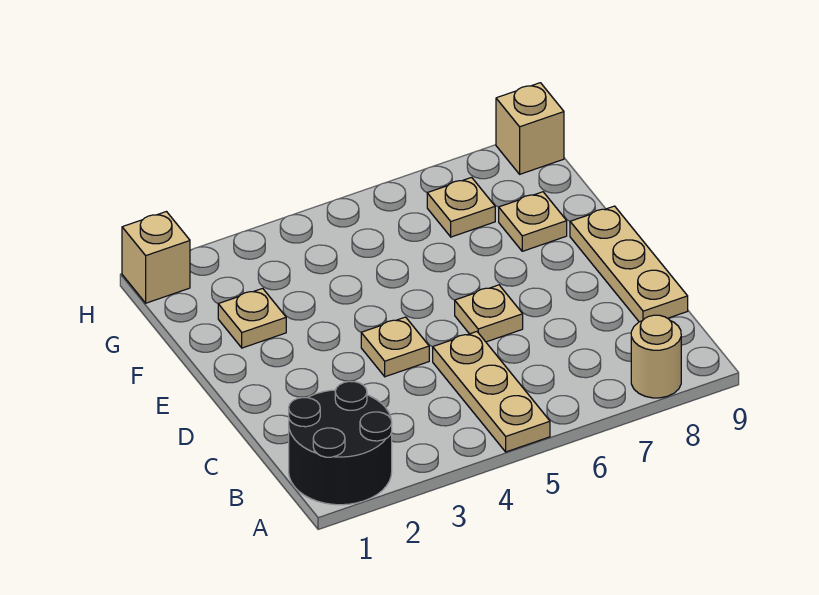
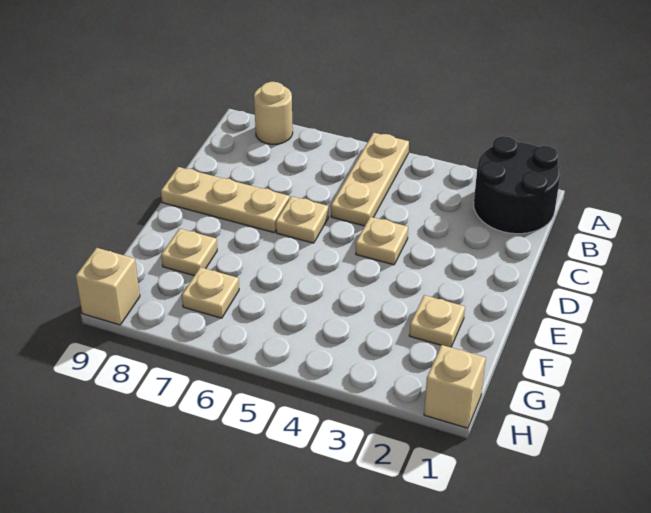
tan 1x3 plate [570,206,688,322] -> tan 1x3 plate turned to [161,167,290,233]

